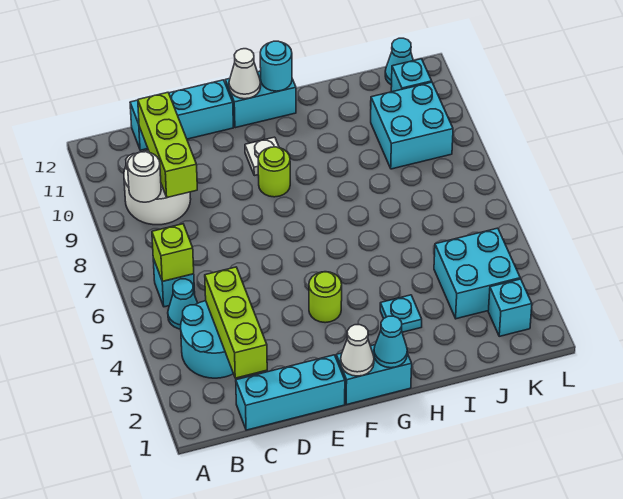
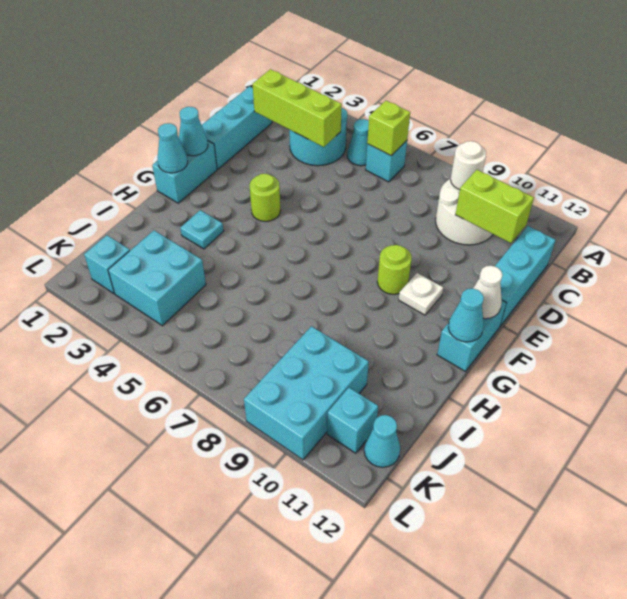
lime 1x3 brick [138,92,197,198] -> lime 1x2 brick [455,170,534,243]
white 1x1 cone [341,325,374,376] -> cyan 1x1 cone [179,107,208,156]
cyan 1x1 round brick [260,41,292,91] -> cyan 1x1 cone [448,288,484,342]
cyan 2x2 brick [371,82,453,169] -> cyan 2x3 brick [244,326,369,460]

